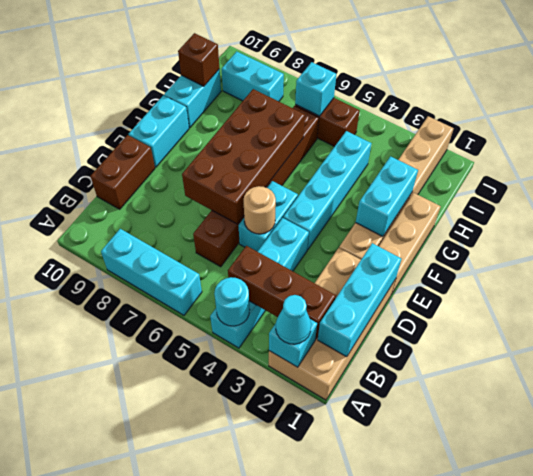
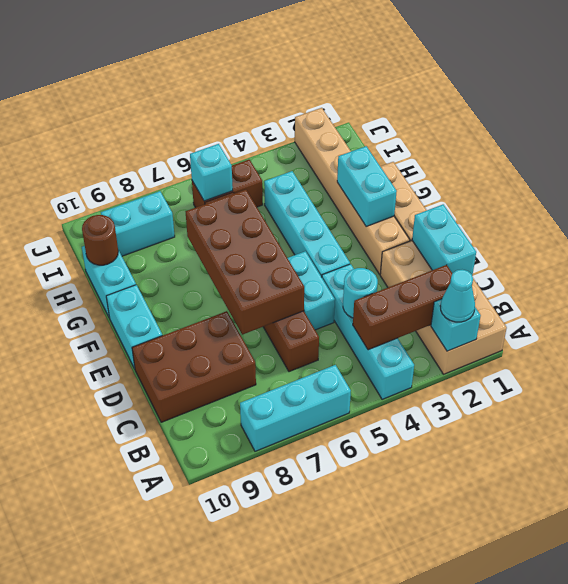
cyan 1x1 round brick [214,277,250,326] -> cyan 1x1 round brick moved to [343,268,378,318]
cyan 1x3 brick [318,243,401,357] -> cyan 1x2 brick [412,204,476,275]
brown 1x2 brick [90,135,155,209] -> brown 2x3 brick [132,311,256,422]
tan 1x1 round brick [244,186,276,234] -> none
brown 1x1 brick [178,33,220,86] -> brown 1x1 round brick [82,215,118,265]

